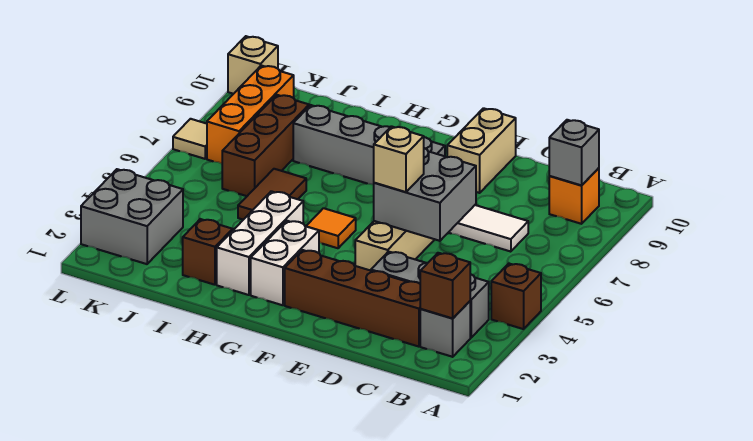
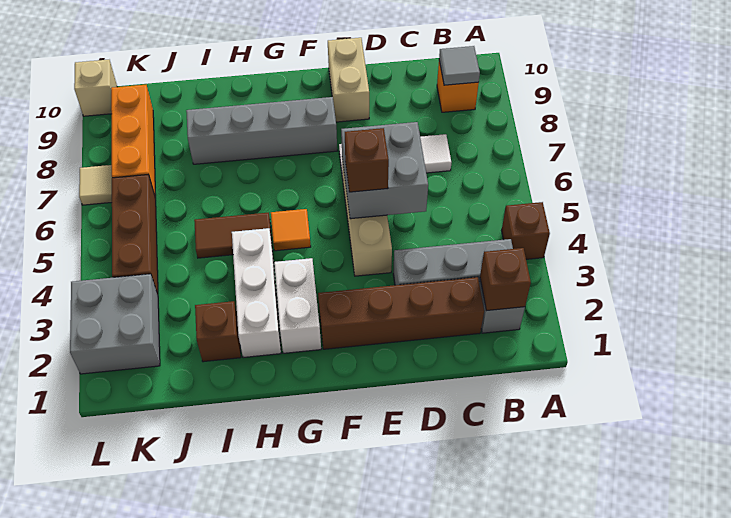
grey 1x1 brick [549,120,599,185] -> grey 1x1 tile [439,46,480,85]
tan 1x1 brick [374,126,424,192] -> brown 1x1 brick [345,128,389,192]
brown 1x2 tile [238,169,306,220] -> brown 1x2 tile turned to [194,213,272,258]
brown 1x3 brick [222,95,309,196] -> brown 1x3 brick moved to [112,175,158,295]

